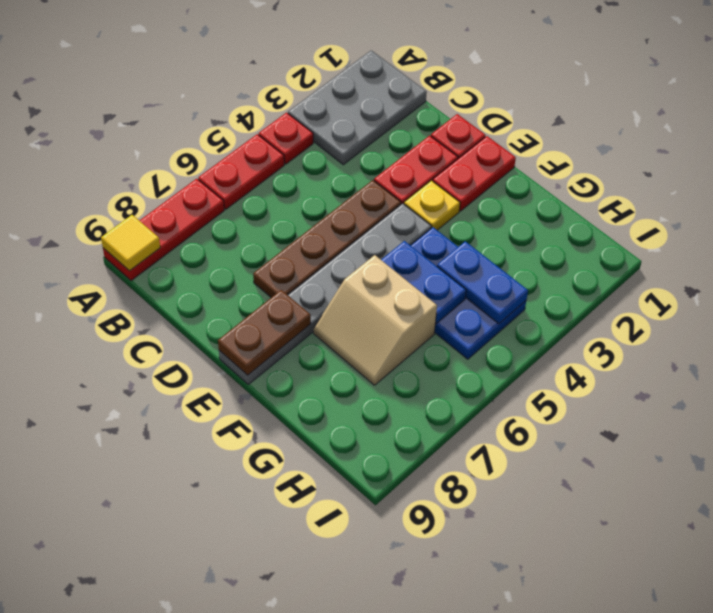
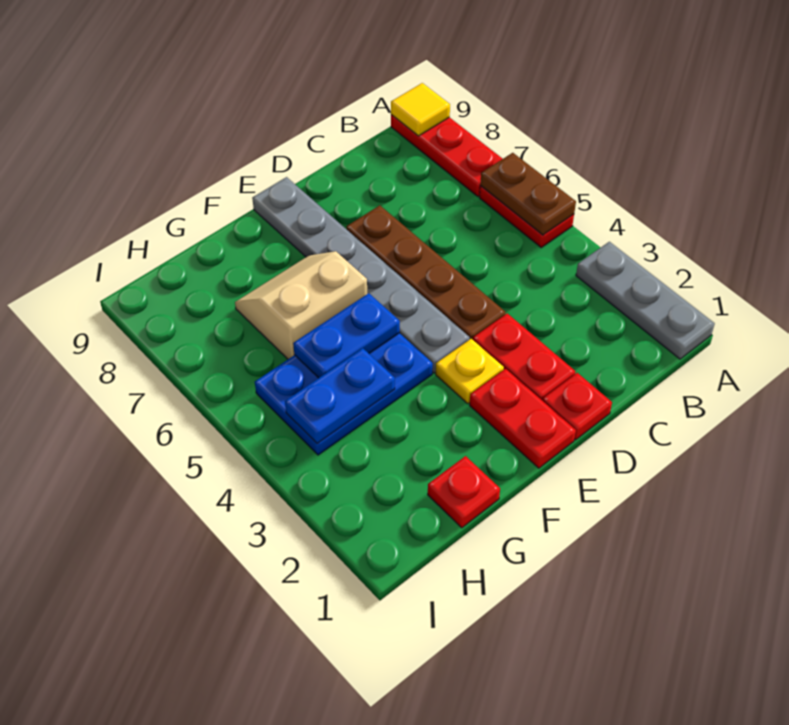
grey 2x3 plate [288,50,427,165] -> grey 1x3 plate [576,242,715,359]
red 1x1 plate [259,113,313,164] -> red 1x1 plate moved to [428,456,500,528]
brown 1x2 plate [218,290,311,375] -> brown 1x2 plate moved to [480,153,576,235]

